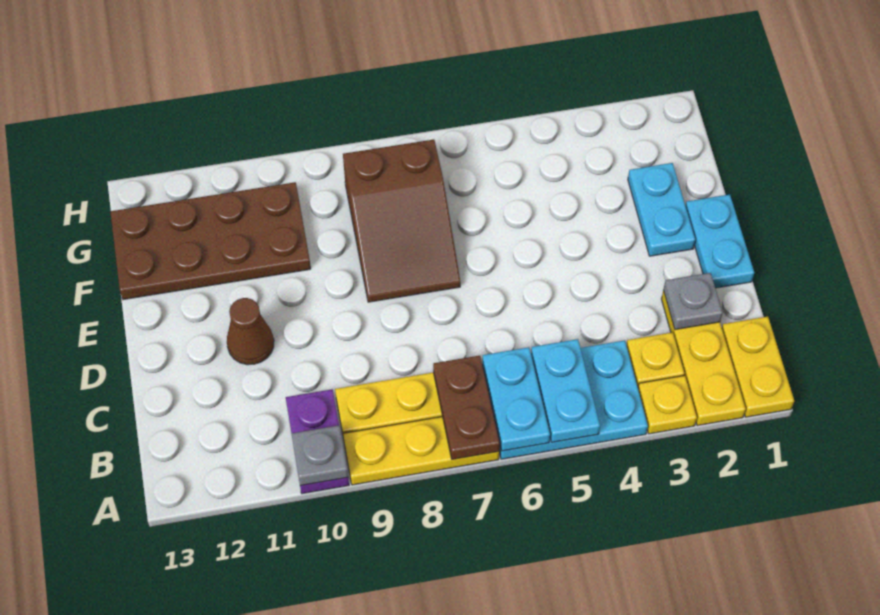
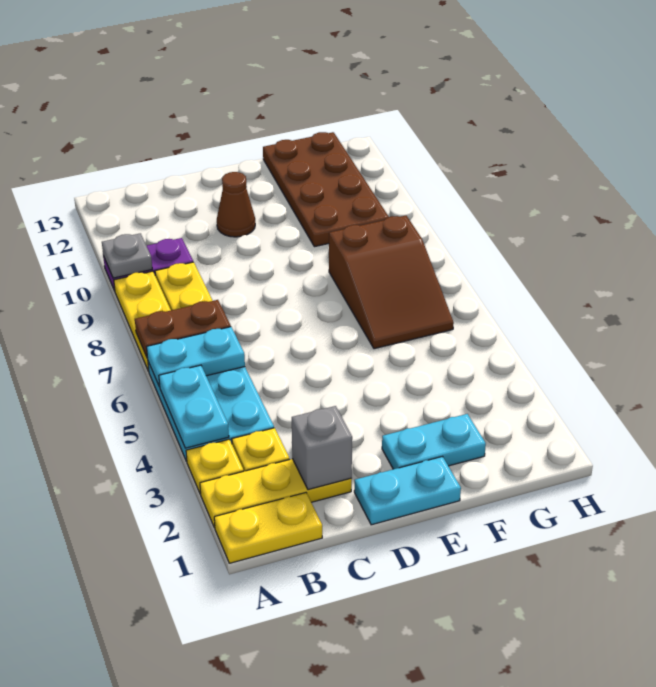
cyan 1x2 plate [531,339,600,442] -> cyan 1x2 plate turned to [159,365,229,448]
grey 1x1 plate [663,273,723,330] -> grey 1x1 brick [292,406,352,490]
brown 2x3 slope [343,140,461,302] -> brown 2x3 slope turned to [329,215,454,349]

